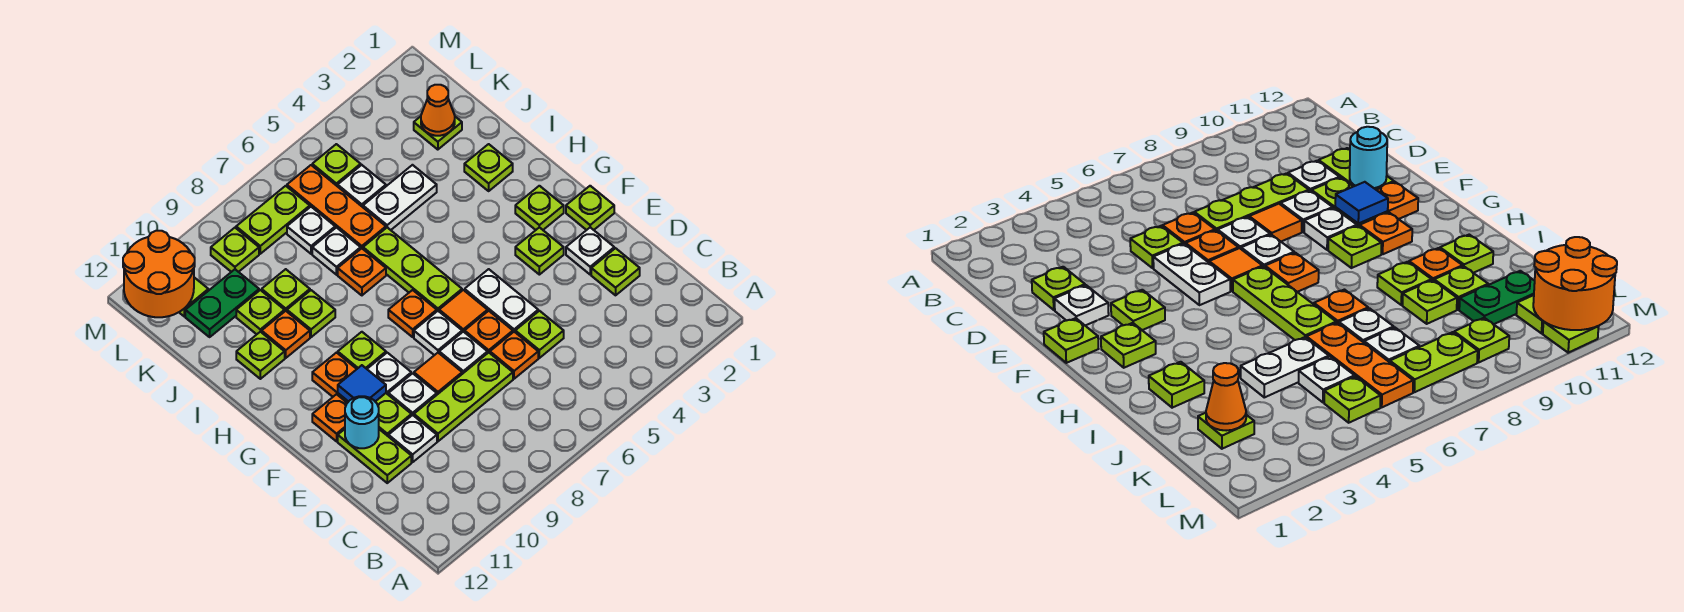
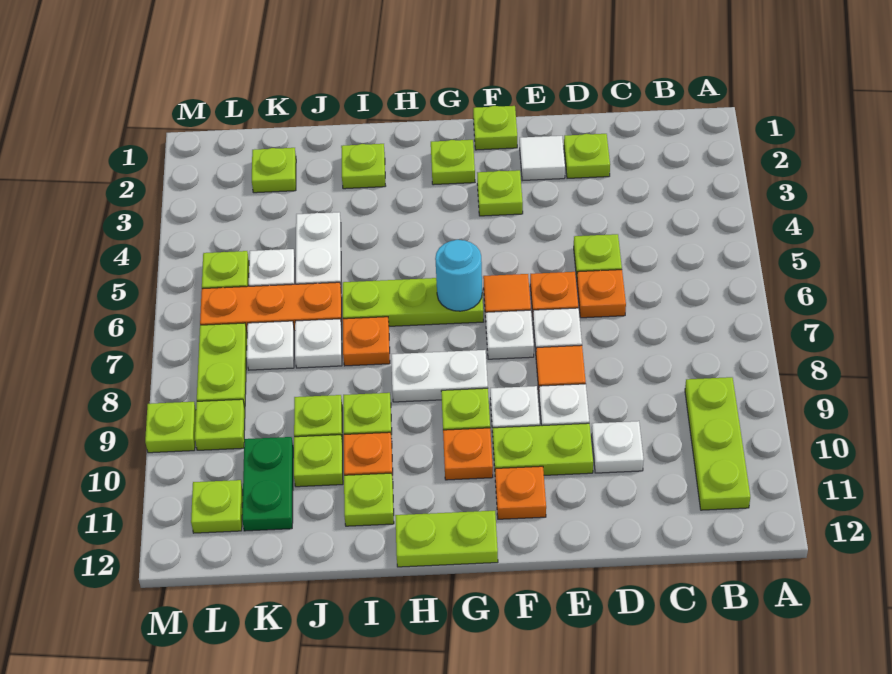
lime 1x3 plate [414,353,513,441] -> lime 1x3 plate moved to [685,377,750,510]
lime 1x2 plate [338,429,411,483] -> lime 1x2 plate moved to [395,511,498,567]
white 1x1 plate [566,227,614,274] -> white 1x1 tile [520,136,565,181]
white 1x2 plate [465,269,538,332] -> white 1x2 plate moved to [391,350,488,402]
cyan 1x1 round brick [345,396,379,448] -> cyan 1x1 round brick moved to [435,240,482,311]
blue 1x1 tile [338,365,386,402] -> none
orange 1x1 plate [388,290,437,337] -> none
orange 1x1 cone [421,85,455,136] -> none
orange 2x2 round brick [123,231,195,317] -> none
lime 1x1 plate [1543,322,1599,353] -> lime 1x1 plate moved to [145,402,196,453]

